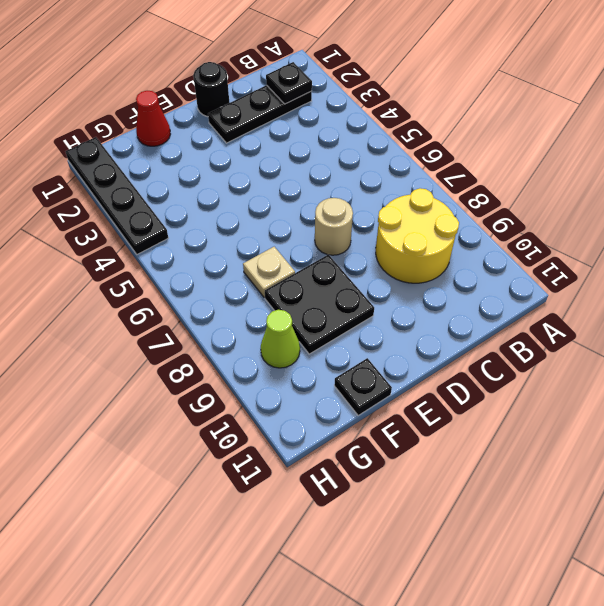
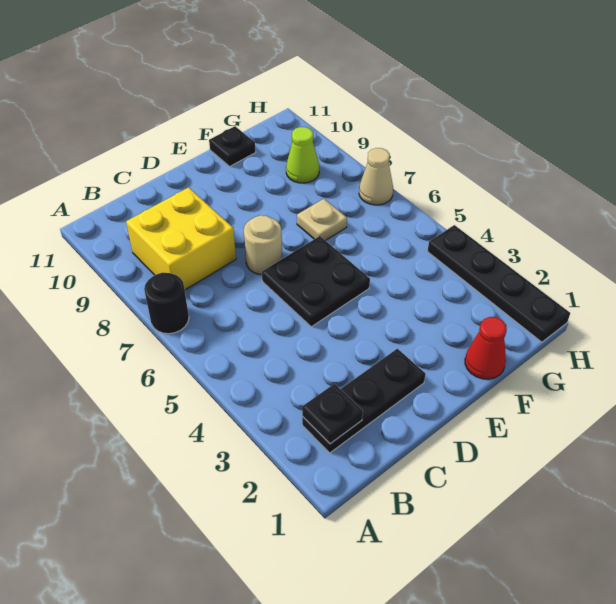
yellow 2x2 round brick [376,188,459,283] -> yellow 2x2 brick [126,187,236,290]
black 1x1 round brick [193,62,229,117] -> black 1x1 round brick moved to [144,273,189,334]
black 2x2 plate [265,255,374,354] -> black 2x2 plate moved to [262,236,370,327]
none -> tan 1x1 cone [359,148,393,205]

